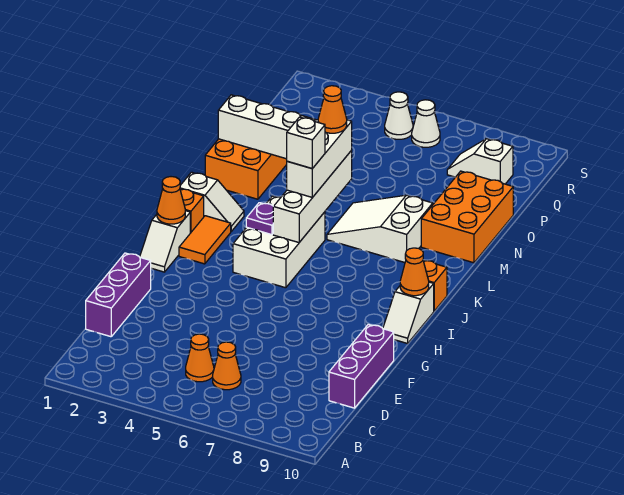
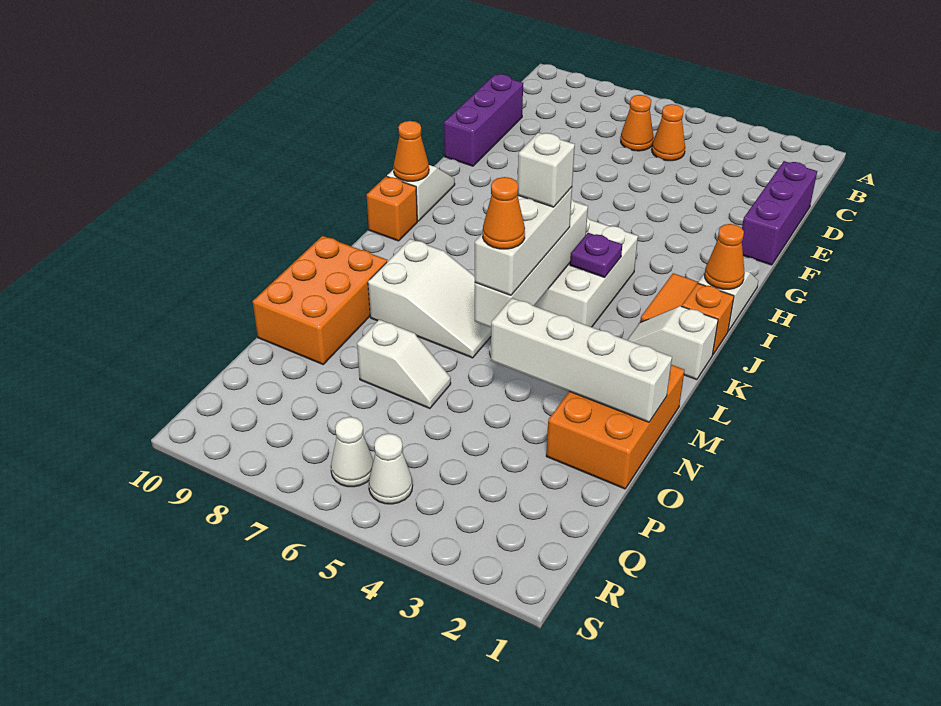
white 1x2 slope [447,139,513,184] -> white 1x2 slope moved to [357,319,451,409]

